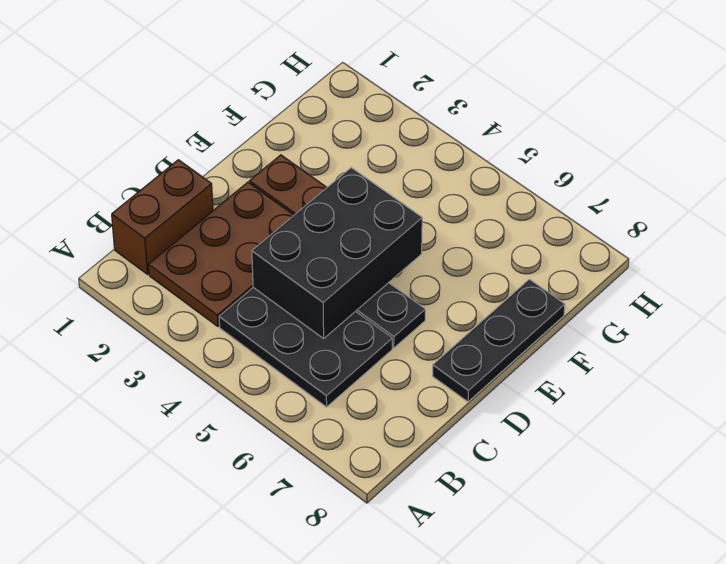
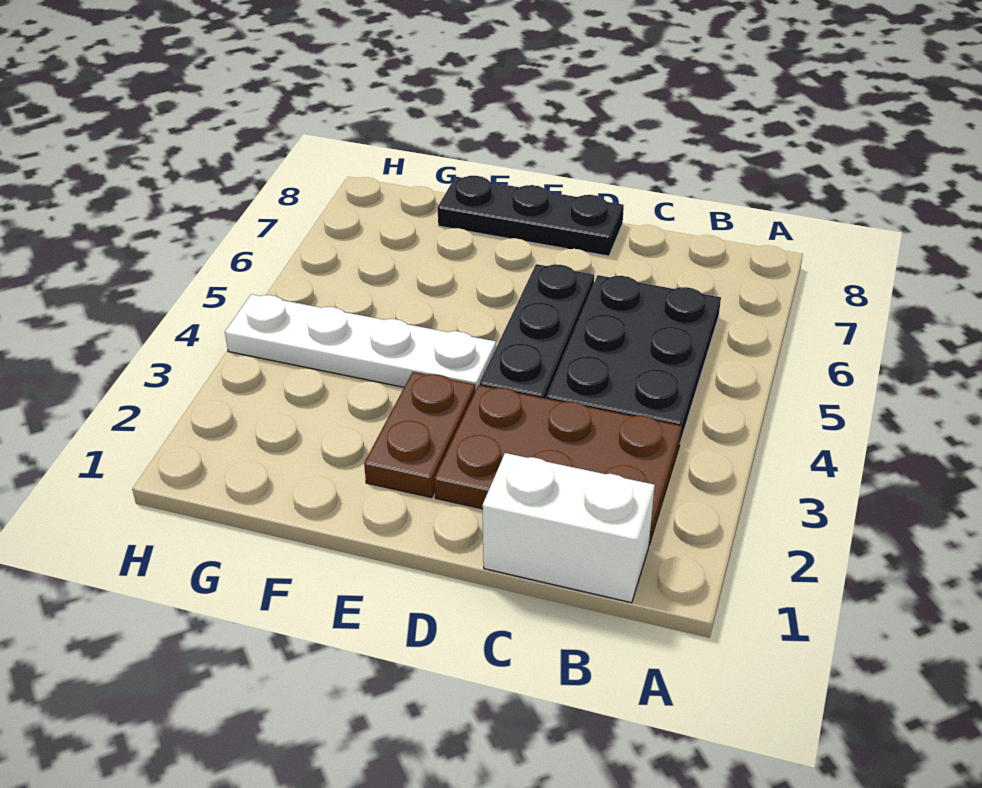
brown 1x2 brick [112,160,213,274] -> white 1x2 brick [483,453,655,603]
black 2x3 brick [252,168,422,338] -> none
none -> white 1x4 plate [225,294,496,391]

